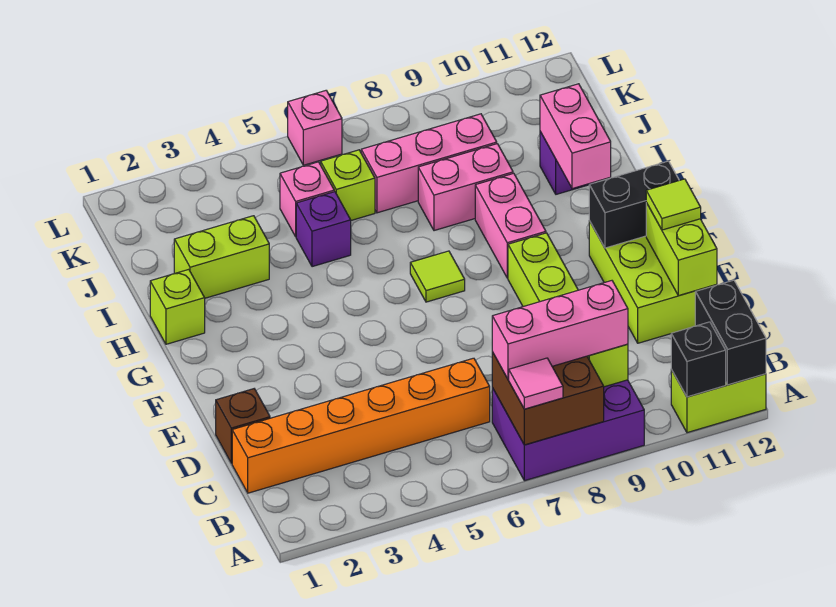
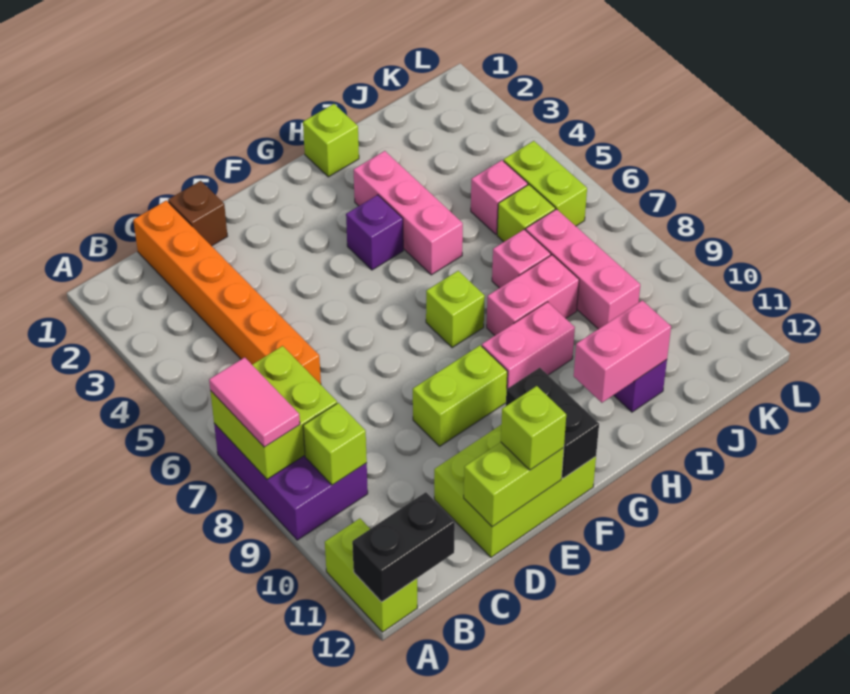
brown 2x2 brick [492,352,604,445] -> lime 2x2 brick [210,346,337,479]
pink 1x1 tile [509,358,563,409] -> pink 1x2 tile [209,357,300,447]
black 1x1 brick [671,322,726,397] -> none
pink 1x3 brick [492,281,628,379] -> pink 1x3 brick moved to [354,151,463,275]
lime 1x1 tile [646,179,701,230] -> lime 1x1 brick [501,386,566,470]
lime 1x1 tile [410,251,465,302] -> lime 1x1 brick [426,271,485,348]
lime 1x2 brick [174,216,269,298] -> lime 1x2 brick moved to [504,141,587,226]
purple 1x1 brick [296,192,351,267] -> purple 1x1 brick moved to [346,195,403,270]
pink 1x2 brick [418,144,513,231] -> pink 1x2 brick turned to [487,255,579,335]
pink 1x1 brick [288,91,342,165] -> pink 1x1 brick moved to [492,229,551,288]

